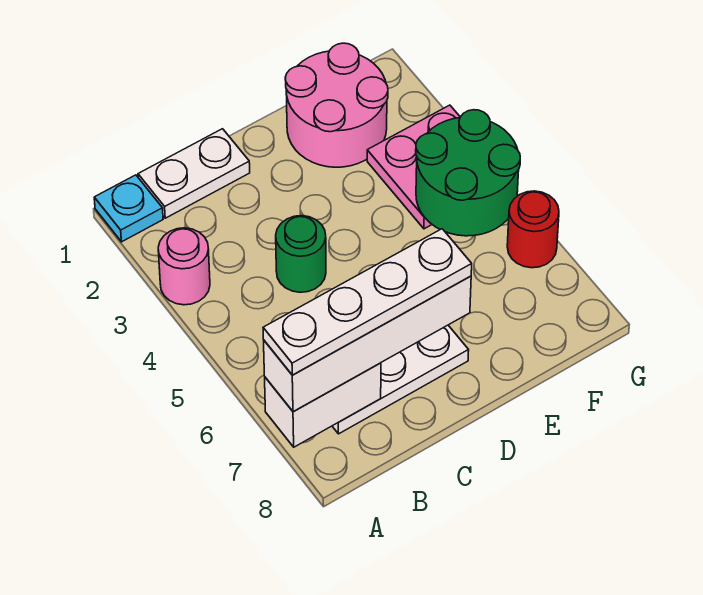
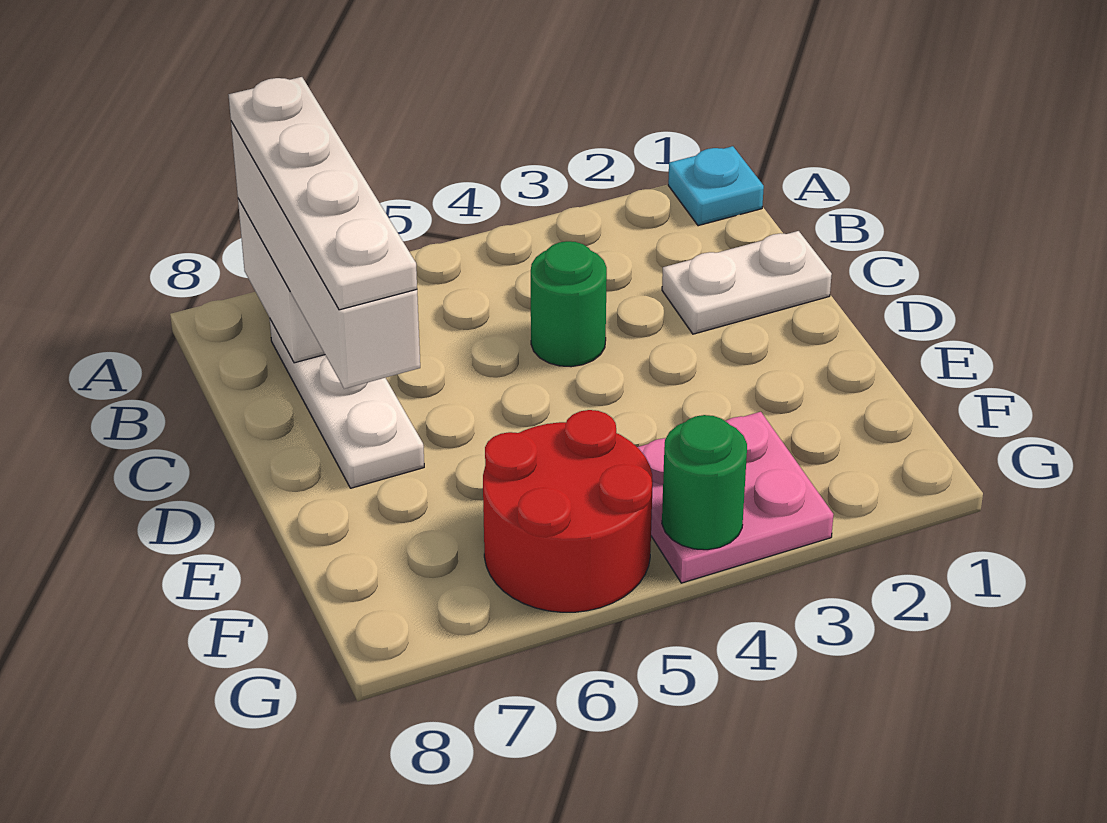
pink 1x1 round brick [158,228,210,305] -> none
white 1x2 plate [138,129,250,218] -> white 1x2 plate turned to [662,231,832,334]
pink 2x2 round brick [285,43,388,167] -> none
green 2x2 round brick [416,110,520,236] -> green 1x1 round brick [662,415,747,550]
red 1x1 round brick [507,191,559,268] -> red 2x2 round brick [483,410,653,612]

